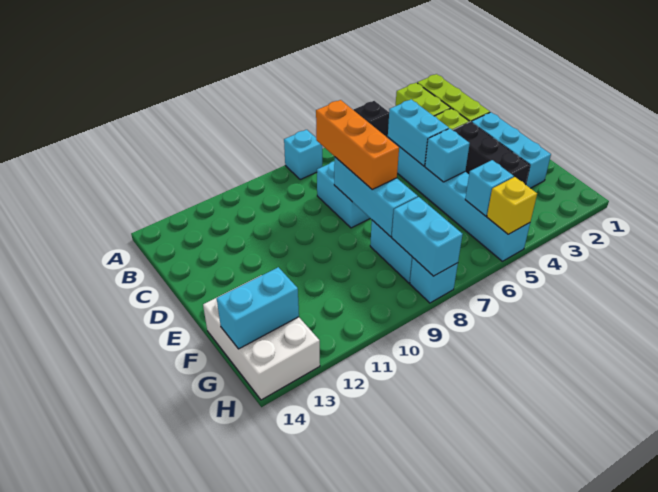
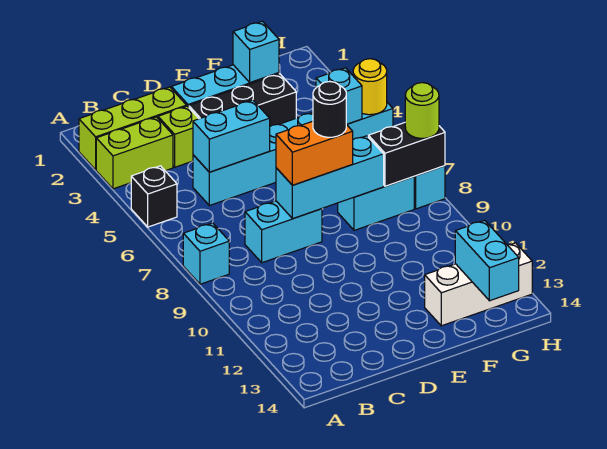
orange 1x3 brick [316,100,399,189] -> orange 1x2 brick [276,121,353,185]
cyan 1x1 brick [425,129,470,182] -> cyan 1x1 brick moved to [233,21,279,83]
none -> black 1x1 round brick [313,82,347,137]
white 2x3 brick [203,276,320,400] -> white 1x3 brick [425,243,532,326]
cyan 1x2 brick [392,197,463,276] -> black 1x2 brick [368,123,445,186]
yellow 1x1 brick [487,177,537,234] -> yellow 1x1 round brick [353,59,387,115]
none -> lime 1x1 round brick [405,83,439,138]

